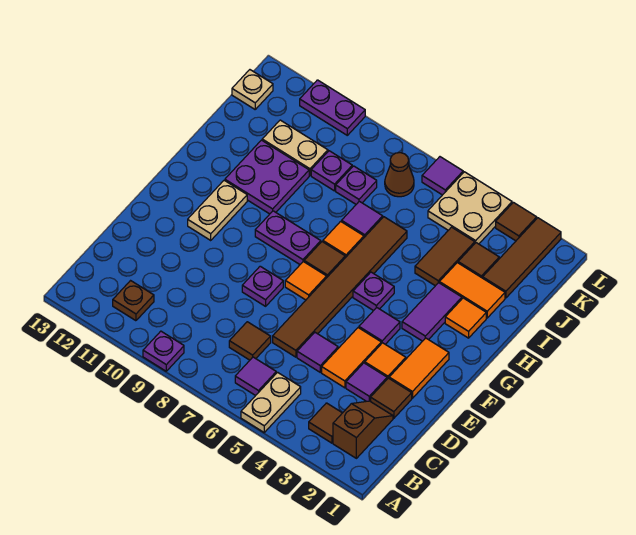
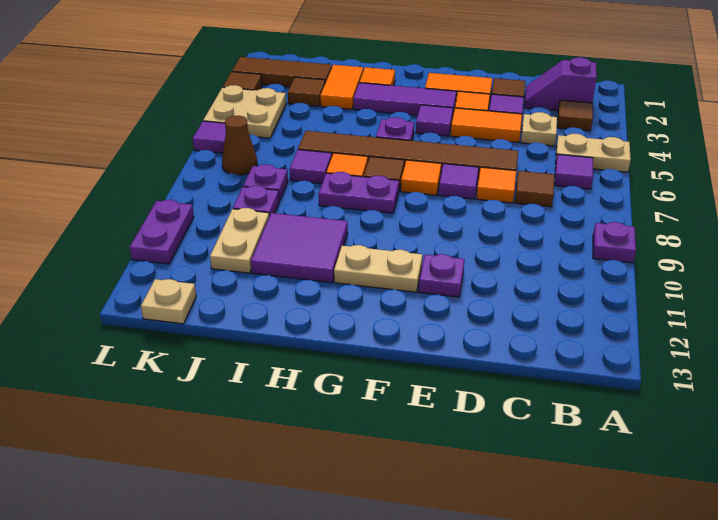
brown 1x2 slope [333,401,393,458] -> purple 1x2 slope [524,57,597,111]
brown 1x1 plate [113,281,154,321] -> none
none -> tan 1x1 plate [521,112,557,146]
purple 1x1 tile [297,333,338,372] -> purple 1x1 tile moved to [438,164,479,199]
none -> orange 1x1 tile [477,167,516,203]
purple 1x1 plate [242,266,283,306] -> purple 1x1 plate moved to [419,254,464,297]
purple 1x2 tile [402,283,462,341] -> purple 1x3 tile [354,83,456,118]
purple 1x2 plate [255,211,321,264] -> purple 1x2 plate turned to [319,172,399,213]
purple 2x2 plate [225,140,309,214] -> purple 2x2 tile [251,213,348,283]
brown 1x2 tile [415,227,475,286] -> none

